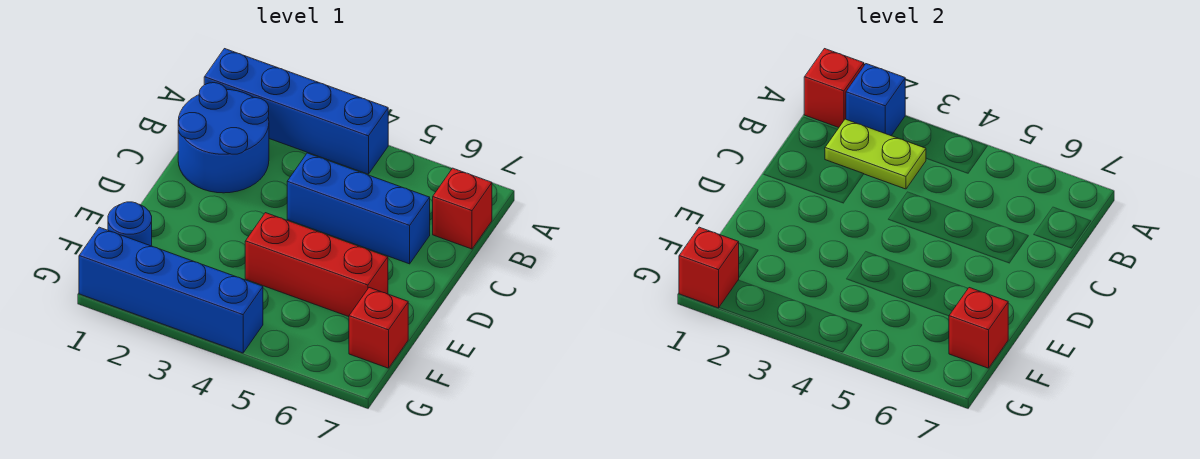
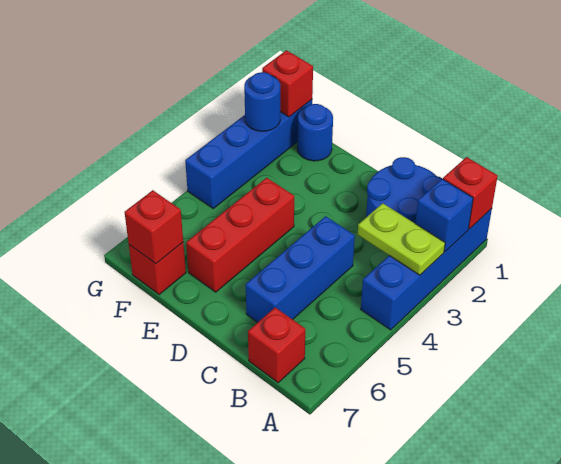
lime 1x2 plate [825,119,926,189] -> lime 1x2 plate turned to [358,203,445,275]
none -> blue 1x1 round brick [244,72,280,131]

